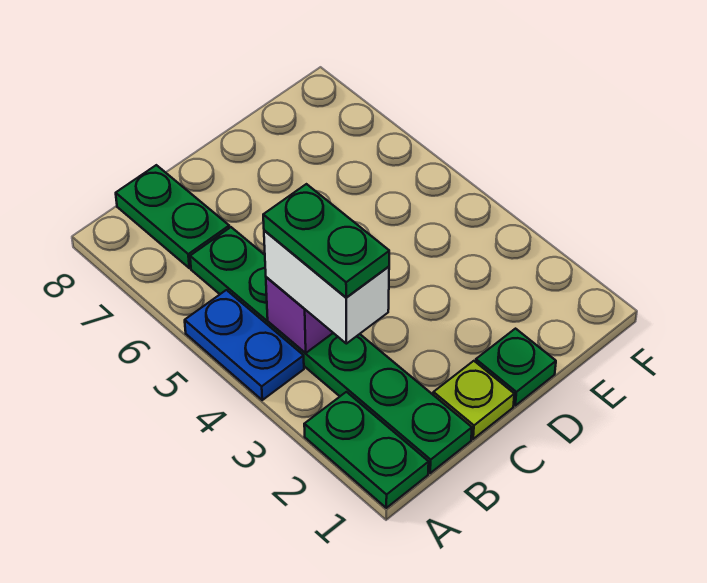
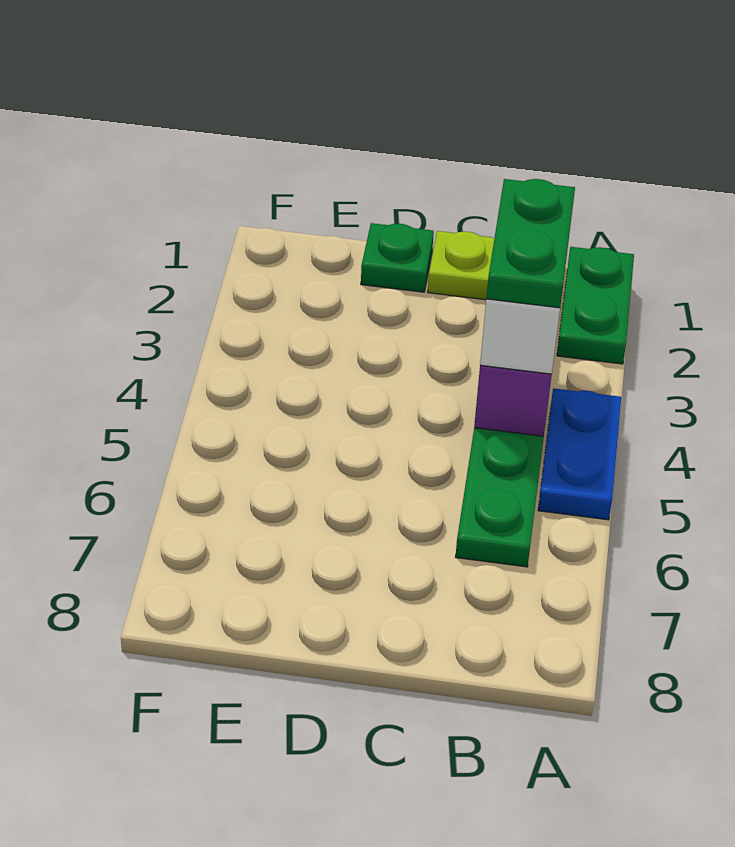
green 1x2 plate [116,165,229,268] -> none

